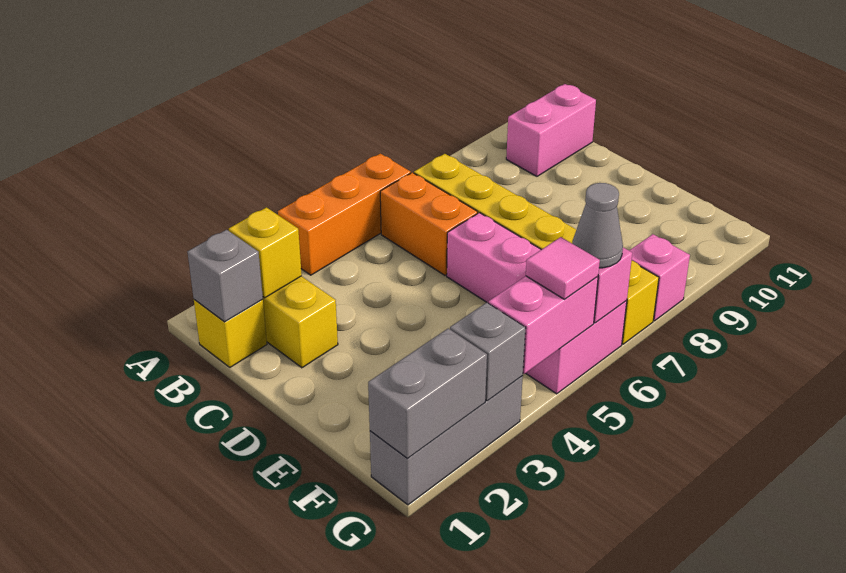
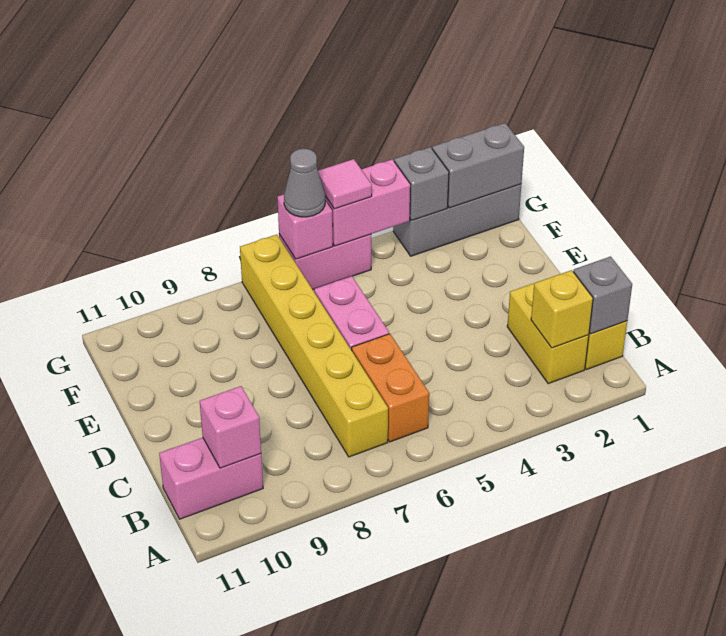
orange 1x3 brick [278,153,411,275] -> none
pink 1x1 brick [629,234,690,321] -> pink 1x1 brick moved to [200,386,261,468]

